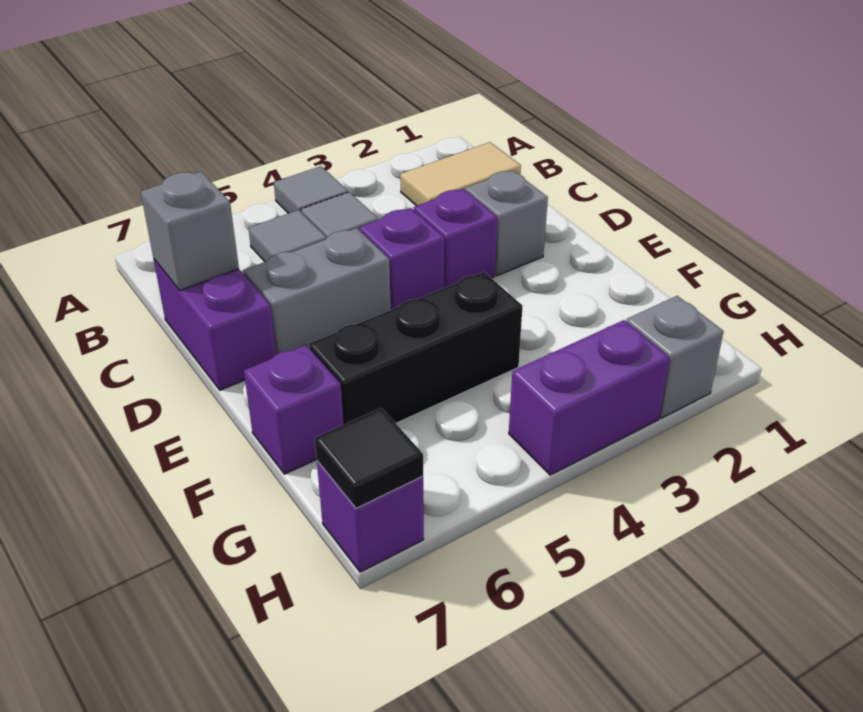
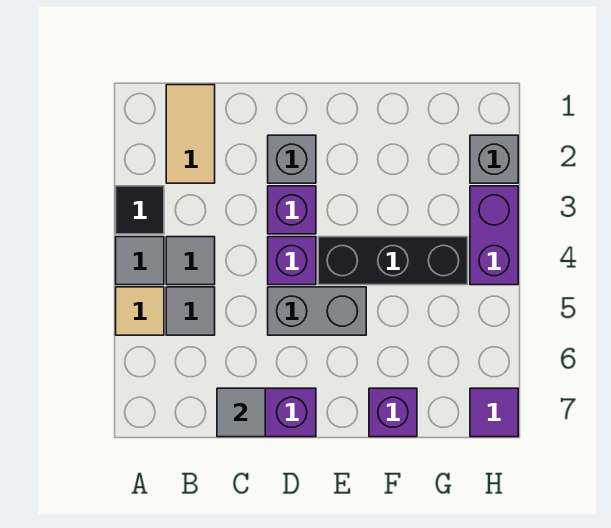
none -> tan 1x1 tile [116,287,164,335]
grey 1x1 brick [141,172,239,290] -> grey 1x1 tile [217,388,265,437]
grey 1x2 brick [244,228,391,355] -> grey 1x2 brick turned to [268,287,366,335]
black 1x3 brick [309,272,523,424] -> black 1x3 brick turned to [318,237,468,285]
purple 1x1 brick [317,461,424,572] -> purple 1x1 tile [470,388,518,437]
black 1x1 tile [315,408,423,508] -> black 1x1 tile moved to [116,186,164,234]

